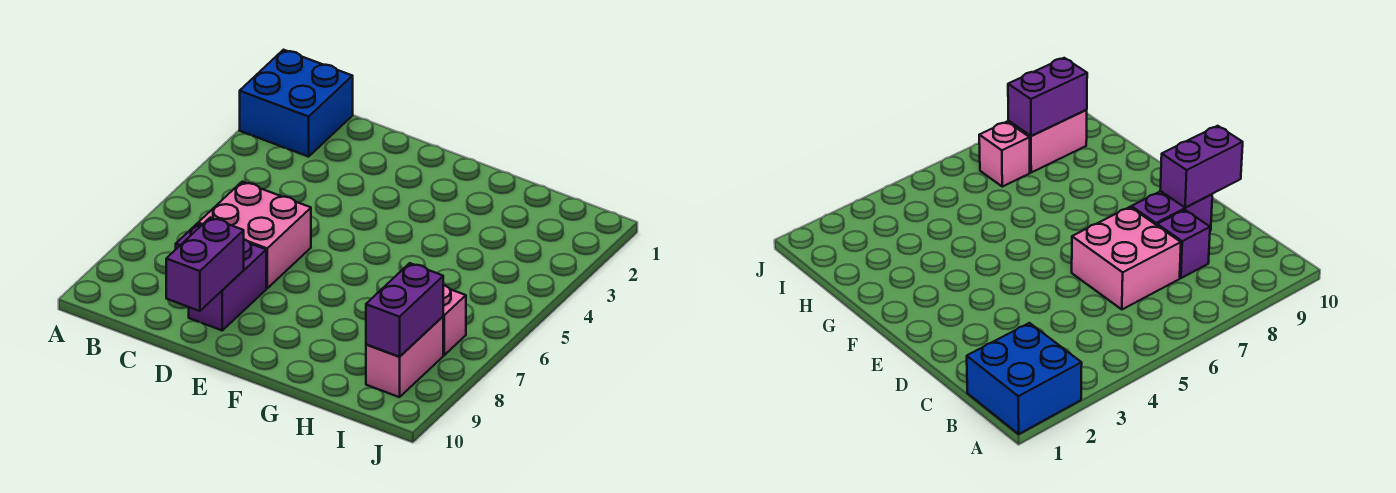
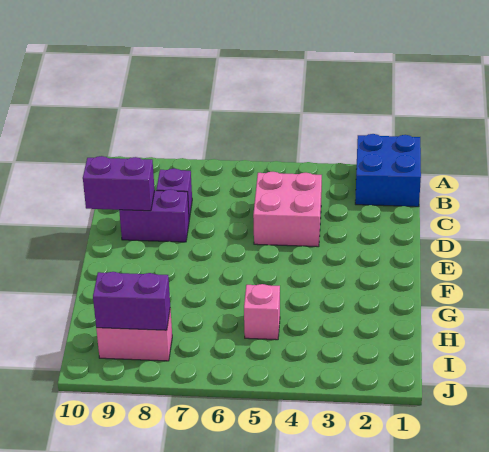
pink 2x2 brick [198,182,311,288] -> pink 2x2 brick moved to [253,172,322,247]
pink 1x1 brick [443,285,466,355] -> pink 1x1 brick moved to [244,284,280,340]

